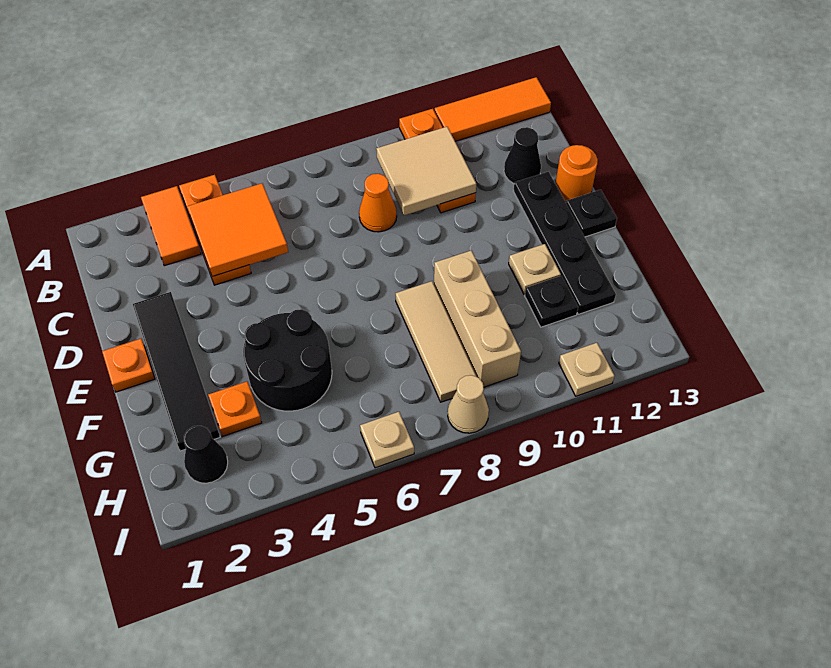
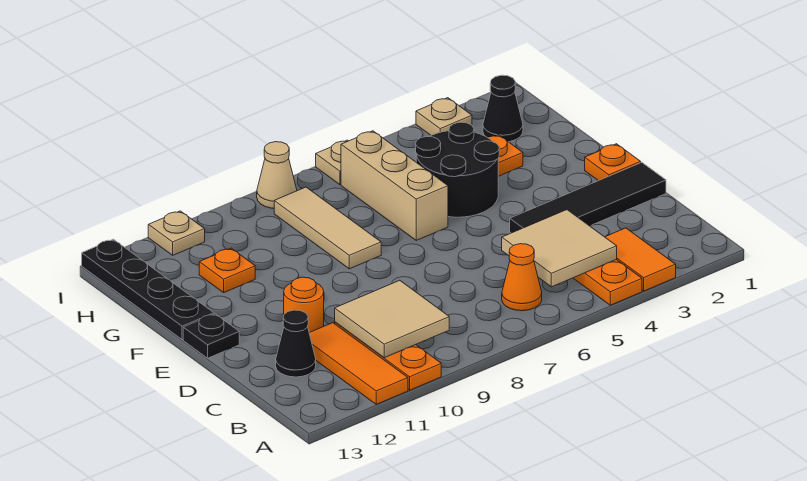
orange 1x3 tile [435,77,551,141] -> orange 1x3 tile turned to [309,323,408,404]
orange 2x2 tile [187,183,288,277] -> tan 2x2 tile [502,210,617,287]
orange 1x1 cone [359,174,397,232] -> orange 1x1 cone moved to [502,244,542,311]
black 1x4 tile [133,292,220,451] -> black 1x4 tile turned to [510,162,666,233]
black 1x4 plate [513,172,616,314] -> black 1x4 plate moved to [82,239,214,340]
orange 1x1 round brick [555,145,598,202] -> orange 1x1 round brick moved to [284,277,324,333]
tan 1x3 brick [434,251,521,387] -> tan 1x3 brick moved to [341,131,448,240]
tan 1x1 plate [509,244,561,294] -> tan 1x1 plate moved to [416,98,472,135]
black 1x1 plate [525,276,578,327] -> orange 1x1 plate [199,248,255,293]

